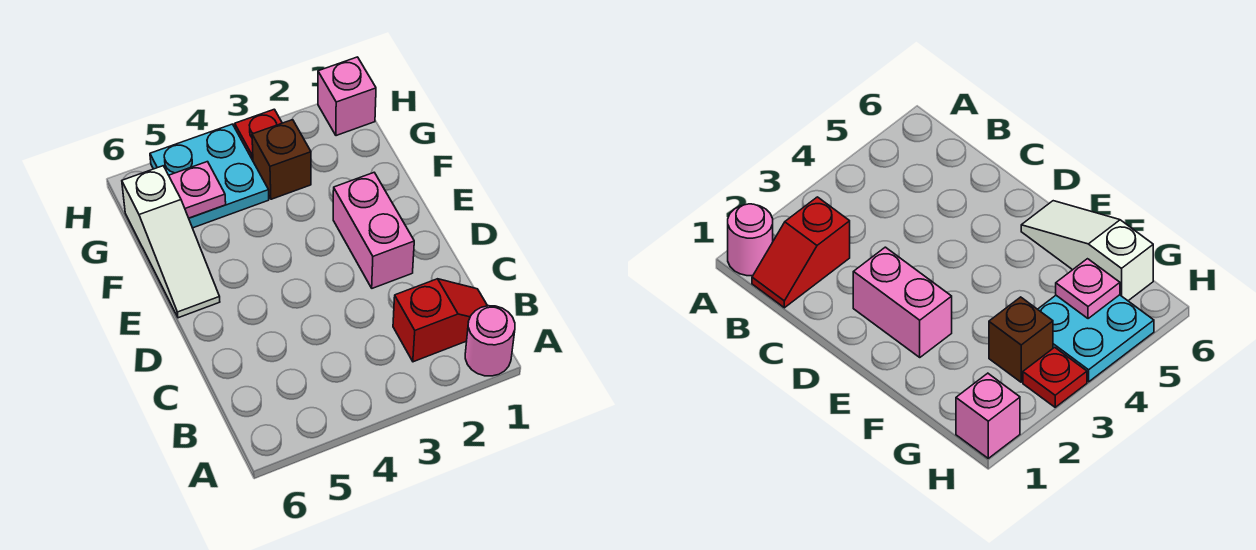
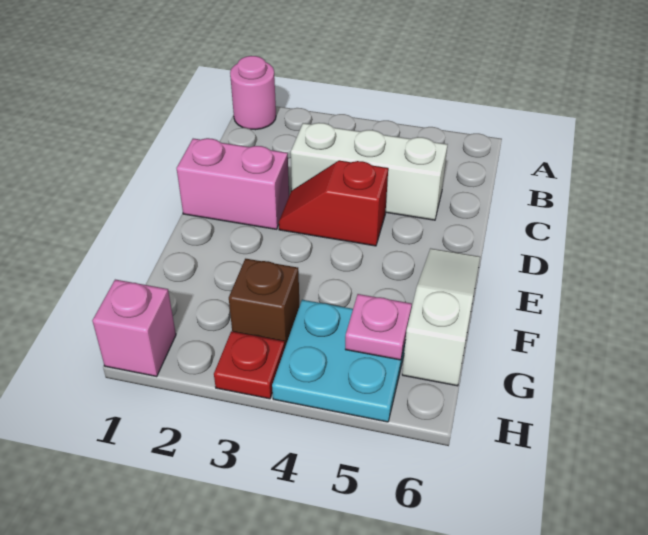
red 1x2 slope [393,279,487,362] -> red 1x2 slope moved to [279,161,388,246]
none -> white 1x3 brick [291,123,448,220]
pink 1x2 brick [333,173,414,288] -> pink 1x2 brick turned to [177,138,289,229]

